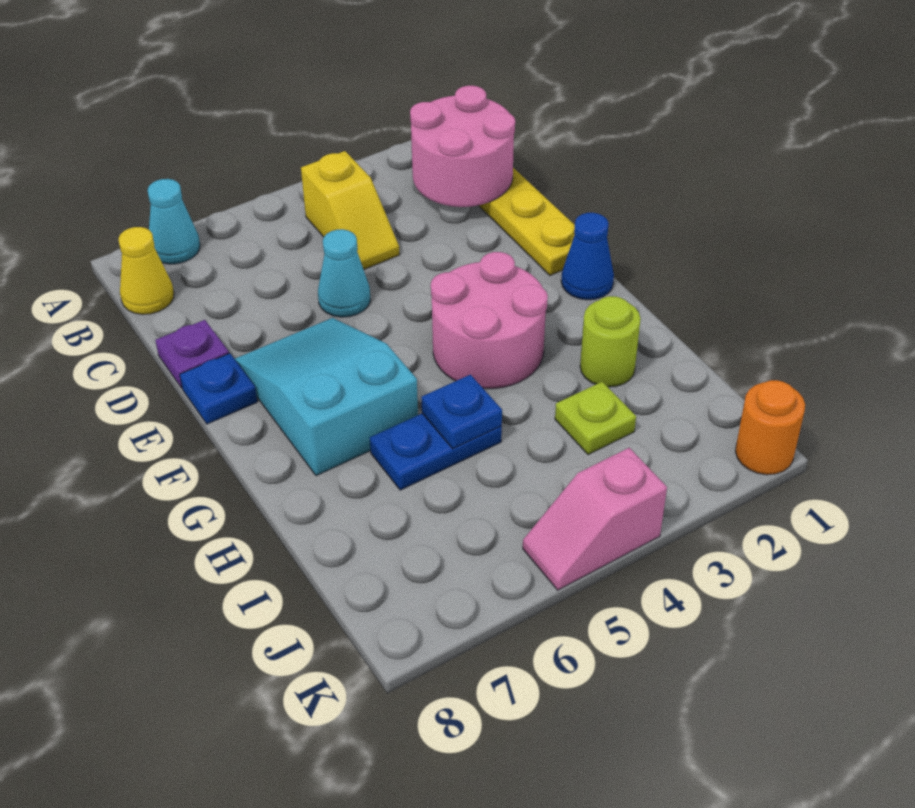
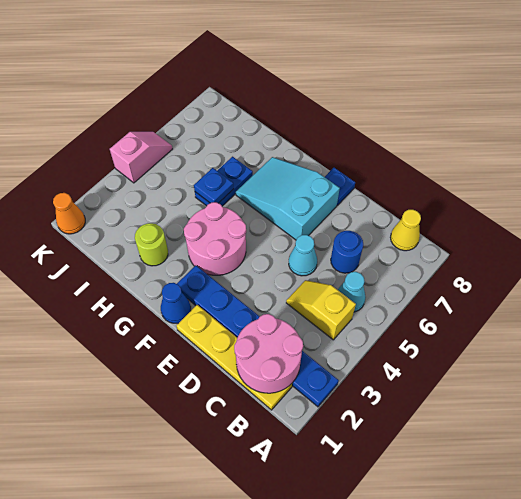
none -> blue 1x6 plate [177,265,339,407]
cyan 1x1 cone [148,179,200,264] -> cyan 1x1 cone moved to [338,272,366,312]
none -> blue 1x1 round brick [331,231,363,273]
purple 1x1 plate [155,320,229,388] -> none
cyan 2x3 slope [235,318,418,476] -> cyan 2x3 slope turned to [236,157,340,240]
lime 1x1 plate [555,382,636,455] -> none
orange 1x1 round brick [735,380,805,475] -> orange 1x1 cone [53,193,85,234]

